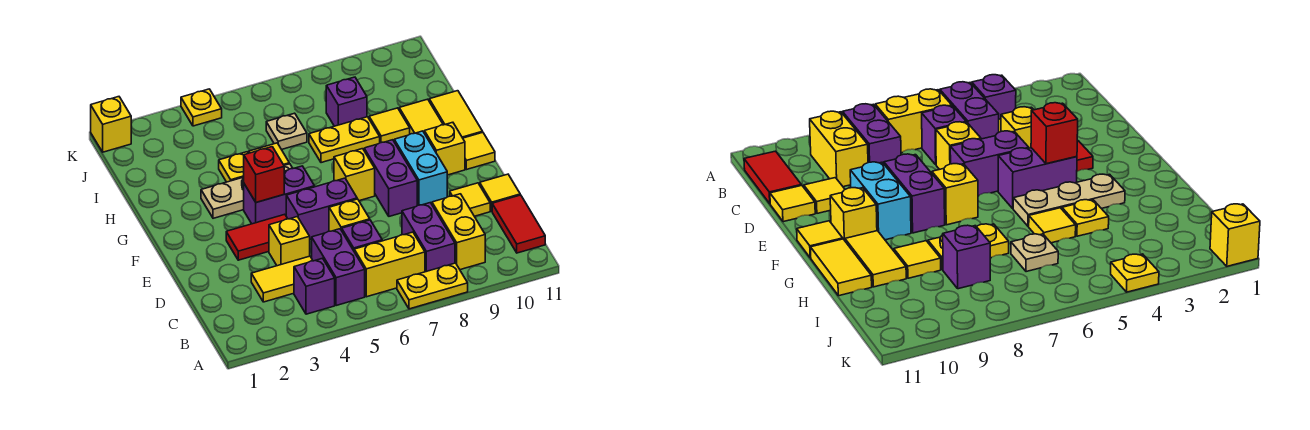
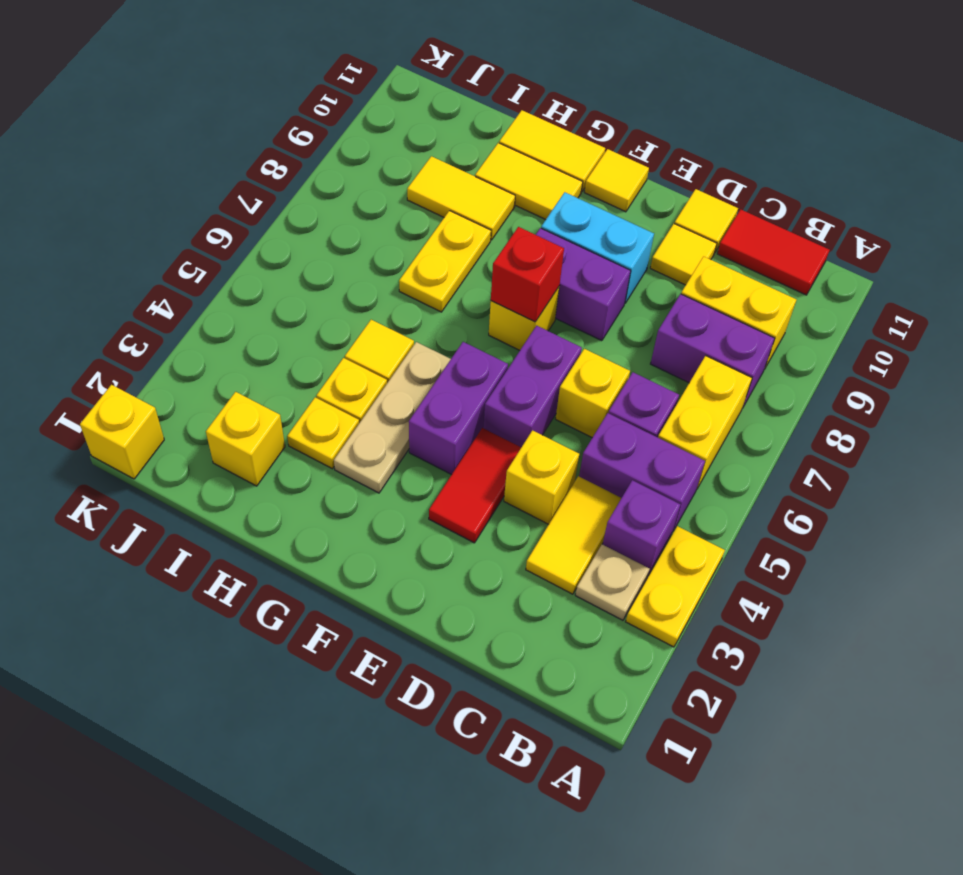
yellow 1x2 plate [397,263,468,309] -> yellow 1x2 plate moved to [626,526,725,647]
red 1x1 brick [244,147,284,202] -> red 1x1 brick moved to [491,227,564,322]
yellow 1x1 brick [424,122,465,175] -> yellow 1x1 brick moved to [206,392,285,486]
yellow 1x1 tile [369,108,410,143] -> yellow 1x2 tile [407,156,515,240]
tan 1x1 plate [266,113,307,150] -> tan 1x1 plate moved to [575,544,649,620]
purple 1x1 brick [326,77,367,126] -> none
yellow 1x1 plate [181,89,222,126] -> yellow 1x1 plate moved to [287,397,359,469]

